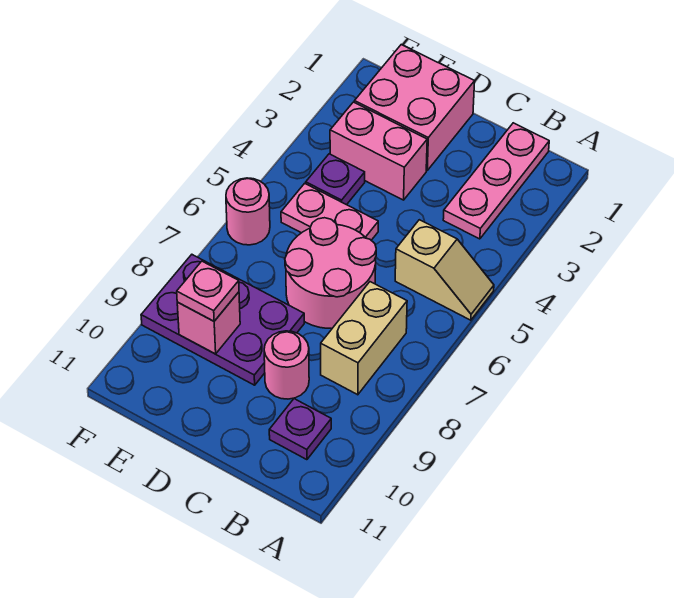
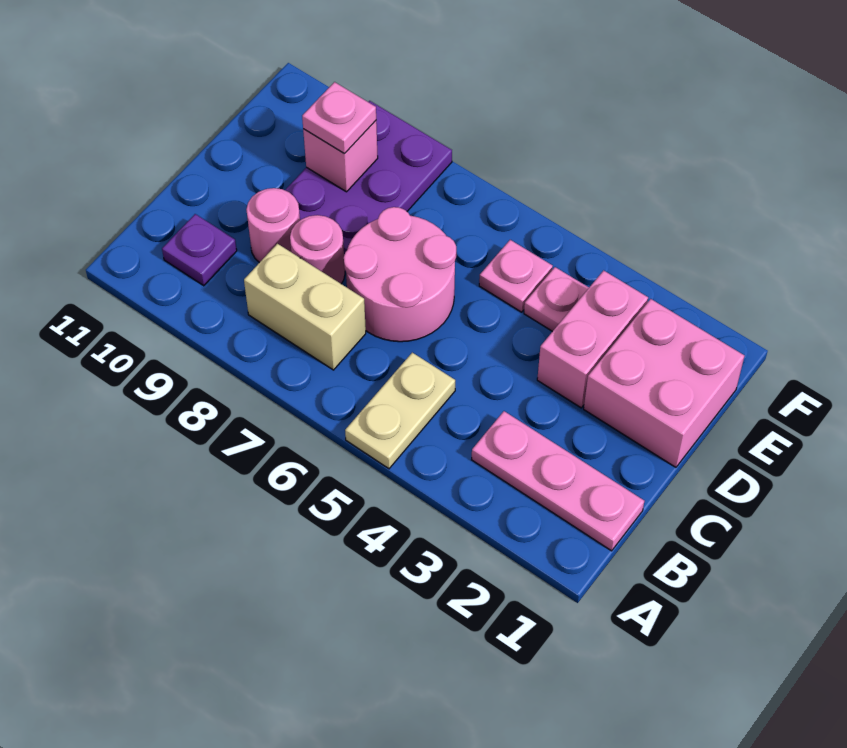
tan 1x2 slope [395,220,494,320] -> tan 1x2 plate [345,353,455,469]
pink 1x2 plate [281,183,378,240] -> pink 1x1 plate [479,240,553,312]
purple 1x1 plate [306,154,365,205] -> pink 1x1 plate [524,267,589,331]
pink 1x1 round brick [226,178,270,245] -> pink 1x1 round brick moved to [290,215,345,284]

